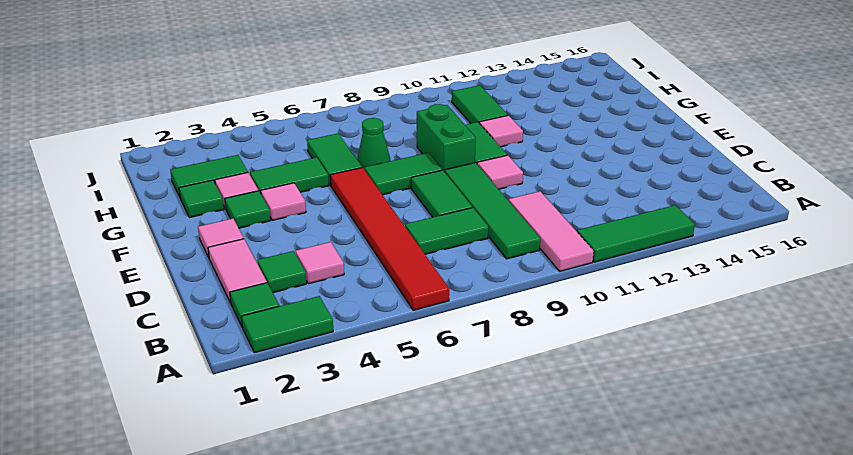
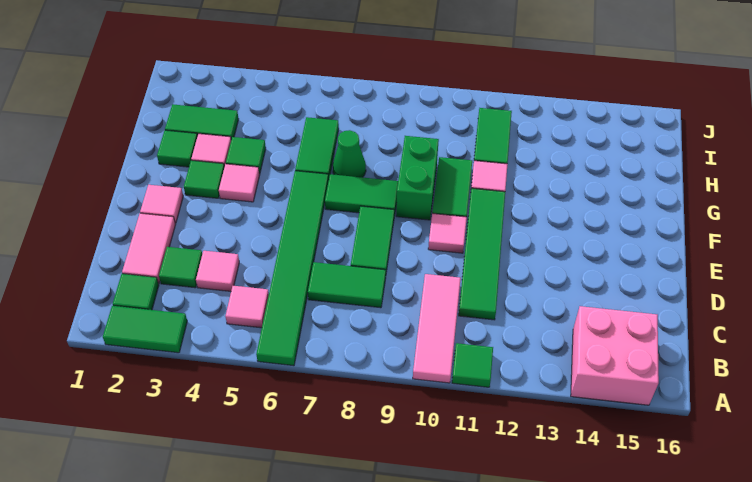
red 1x6 tile [330,168,449,310] -> green 1x6 tile [256,171,329,366]
green 1x3 tile [577,205,695,262] -> green 1x1 tile [452,343,493,387]
none -> pink 2x2 brick [571,306,659,405]
none -> pink 1x1 tile [226,286,269,328]
green 1x4 tile [445,163,540,259] -> green 1x4 tile moved to [459,188,505,320]
green 1x2 tile [250,157,329,193] -> green 1x1 tile [226,137,266,174]

